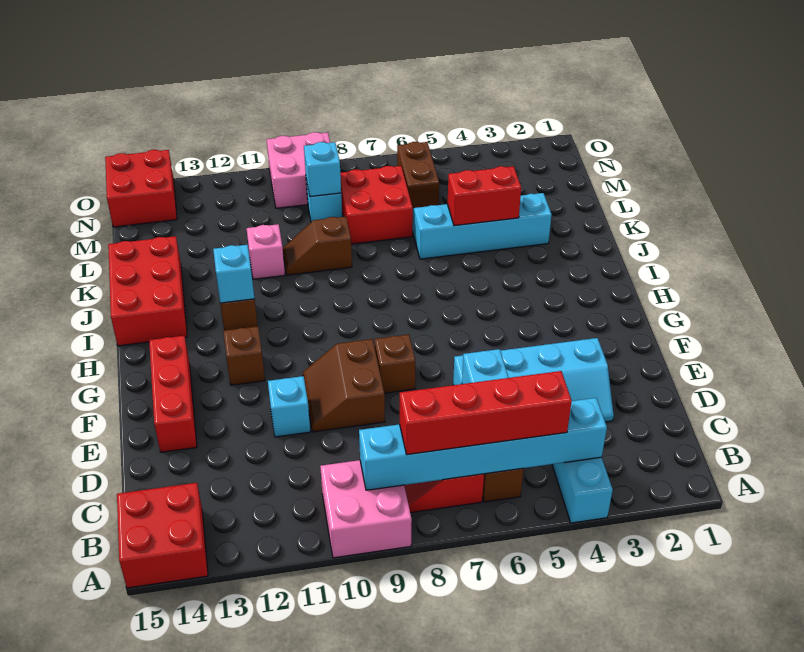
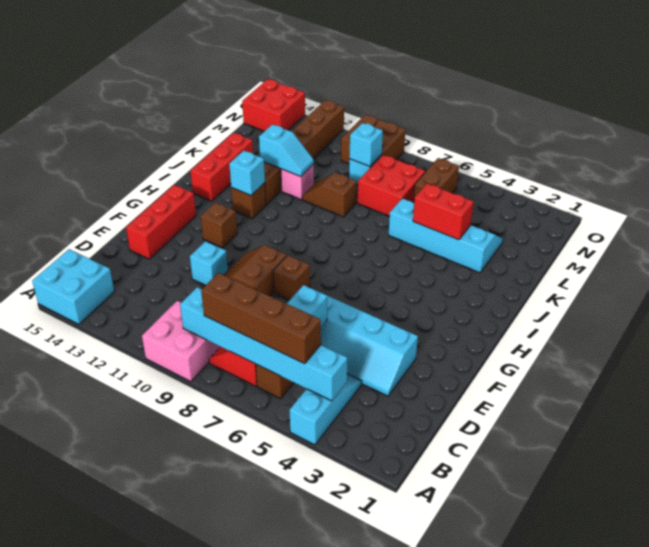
red 2x2 brick [117,483,208,588] -> cyan 2x2 brick [32,249,114,324]
red 1x4 brick [400,371,572,455] -> brown 1x4 brick [201,273,321,364]
red 2x3 brick [108,236,187,346] -> red 1x3 brick [191,133,253,201]
none -> brown 1x6 brick [264,100,344,205]
none -> cyan 1x2 slope [259,125,314,176]
pink 2x2 brick [266,132,330,208] -> brown 2x2 brick [341,115,406,164]

